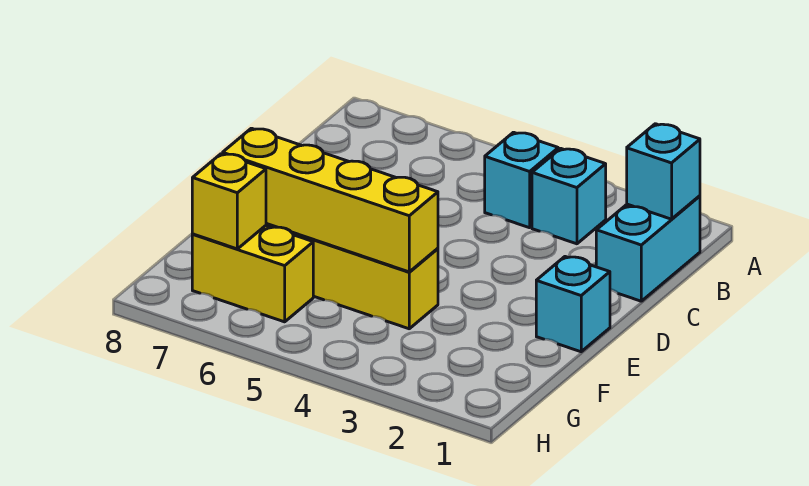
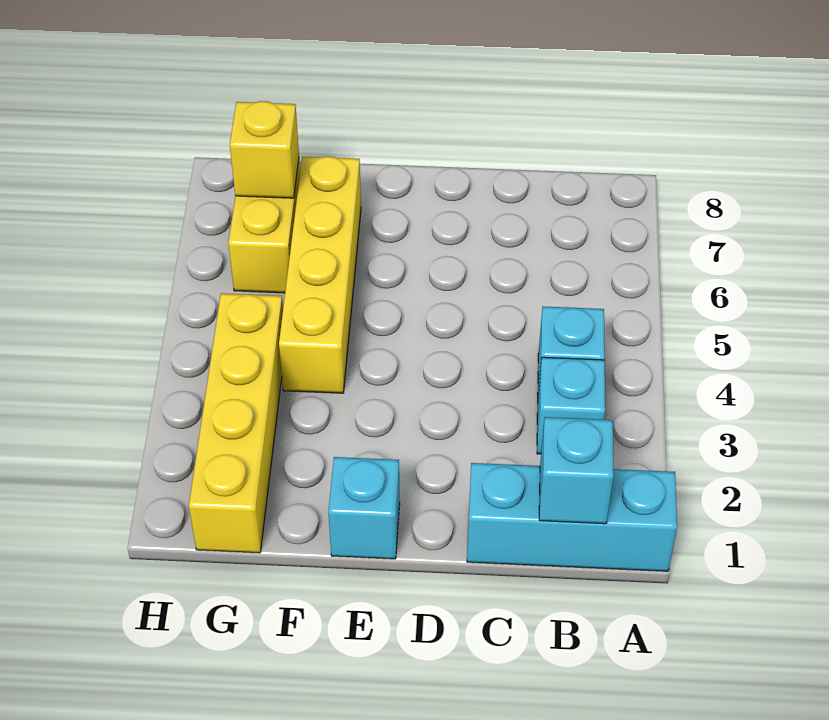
cyan 1x2 brick [596,196,700,301] -> cyan 1x3 brick [467,463,677,571]
yellow 1x4 brick [223,128,438,272] -> yellow 1x4 brick moved to [189,293,283,553]

